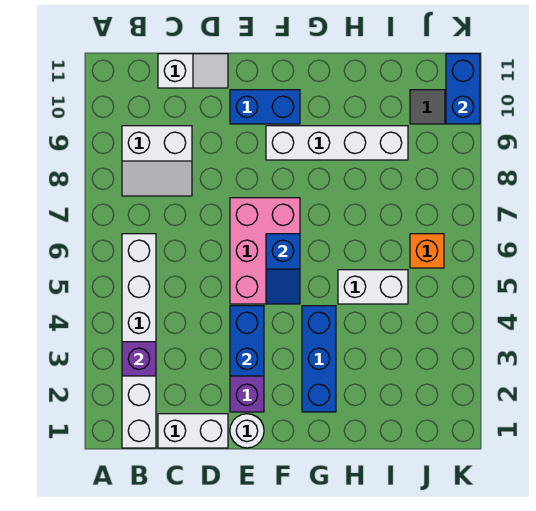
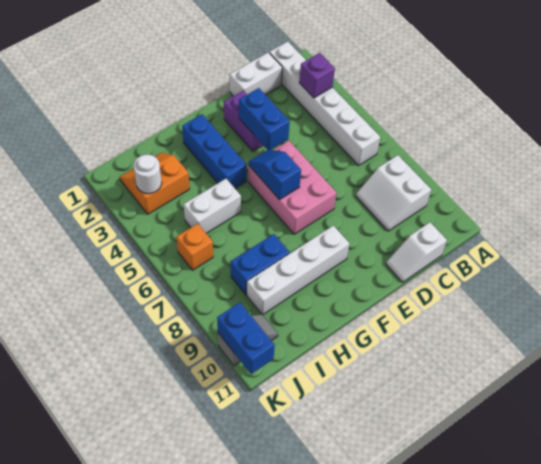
white 2x2 slope [122,126,192,196] -> white 2x2 slope turned to [356,155,431,231]
white 1x1 round brick [230,414,264,448] -> white 1x1 round brick moved to [134,155,162,194]
blue 1x2 brick [230,90,300,124] -> blue 1x2 brick moved to [231,234,290,295]
none -> orange 2x2 slope [120,153,190,214]

